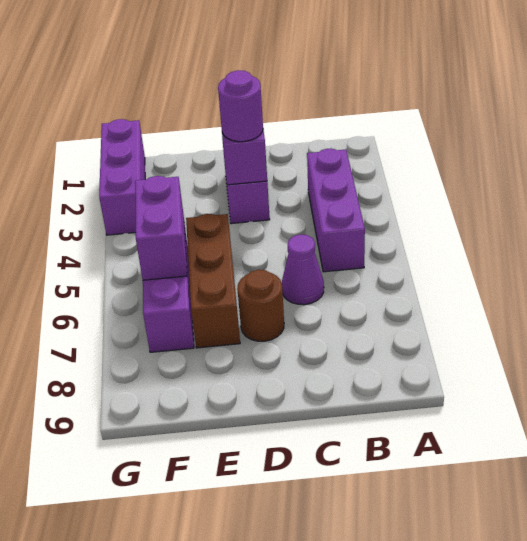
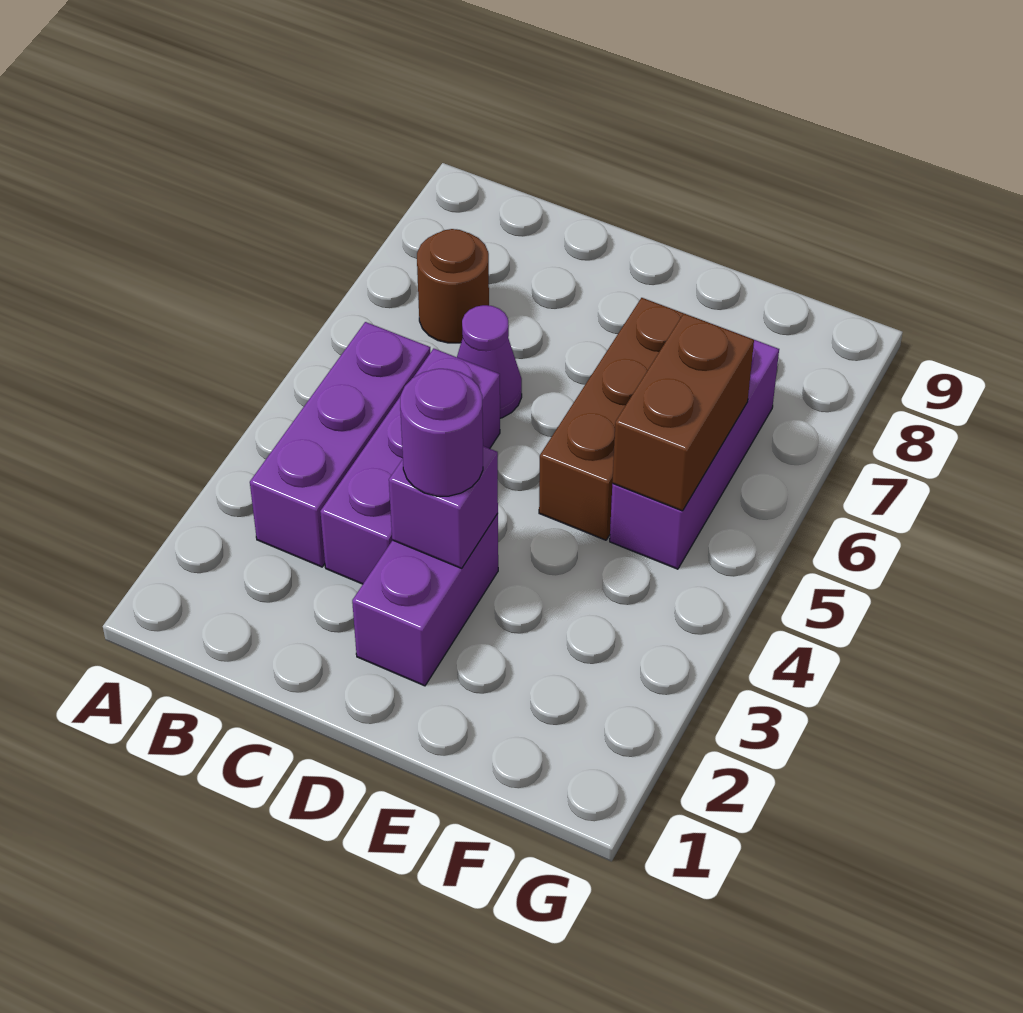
brown 1x1 round brick [237,270,284,341] -> brown 1x1 round brick moved to [417,229,489,343]
purple 1x2 brick [135,176,187,280] -> brown 1x2 brick [612,314,754,511]
purple 1x3 brick [99,119,145,235] -> purple 1x3 brick moved to [320,349,500,584]

